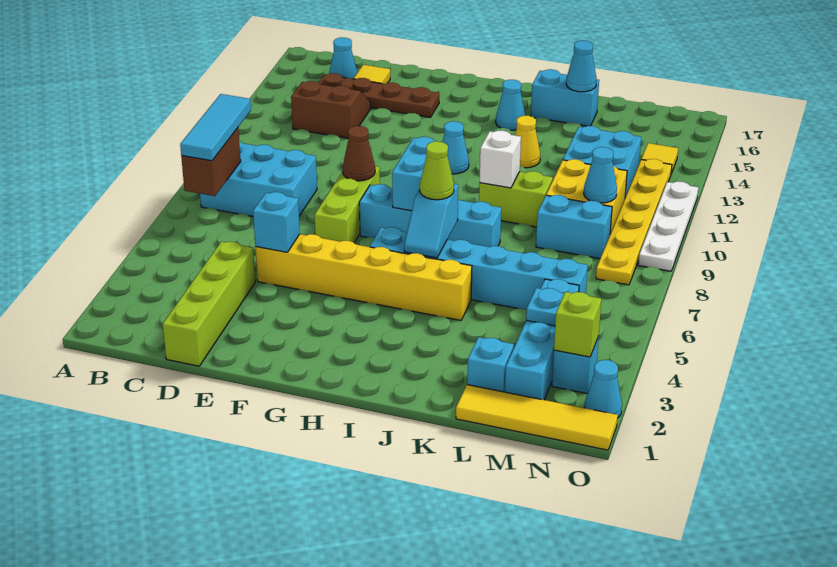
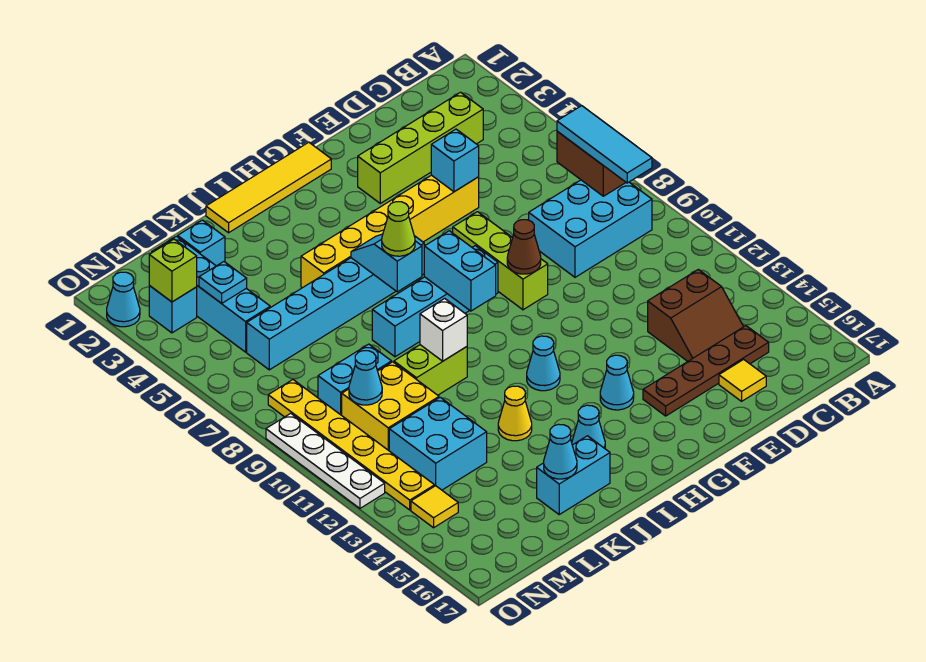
cyan 1x1 cone [329,37,357,79] -> cyan 1x1 cone moved to [600,355,634,410]
lime 1x4 brick [163,242,255,366] -> lime 1x4 brick turned to [358,92,483,203]
yellow 1x4 tile [456,385,618,450] -> yellow 1x4 tile moved to [206,142,331,233]

